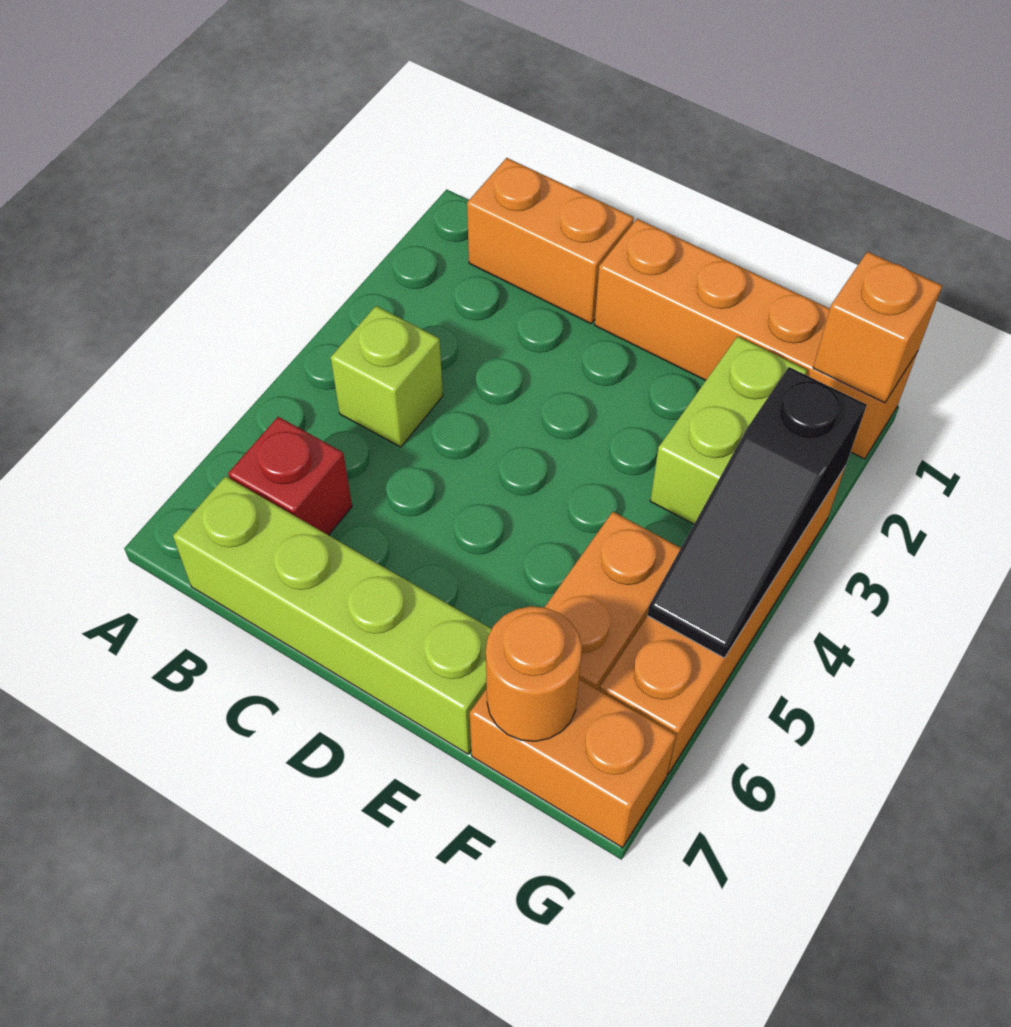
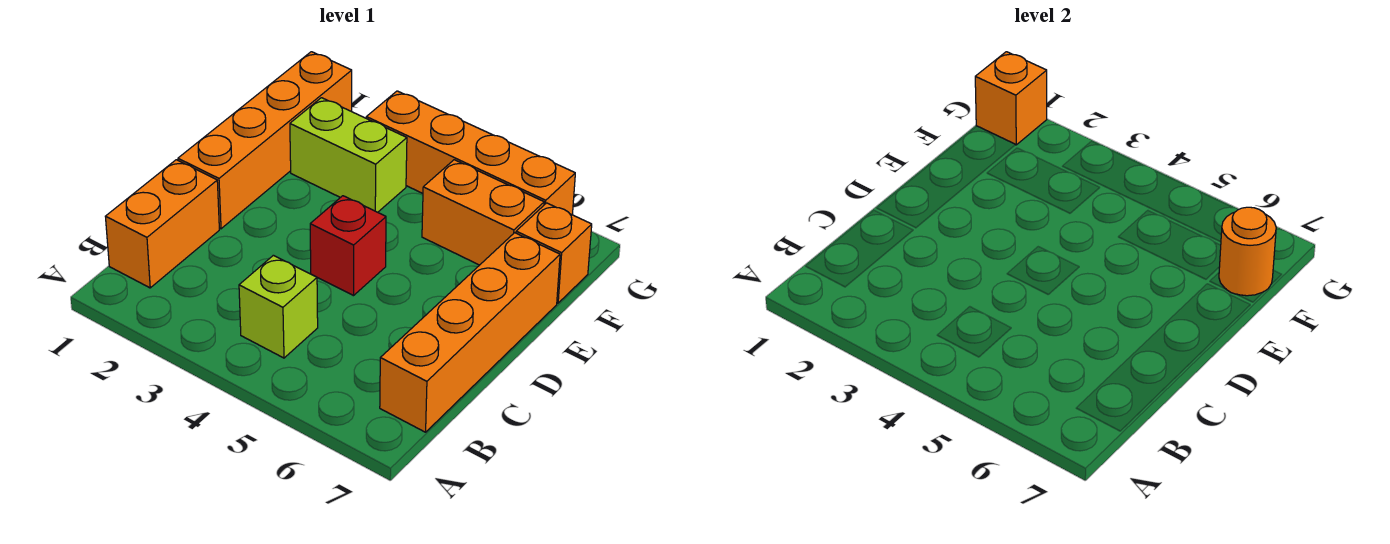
red 1x1 brick [228,417,352,535] -> red 1x1 brick moved to [310,196,386,296]
lime 1x4 brick [173,476,492,754] -> orange 1x4 brick [380,233,560,432]
orange 1x2 brick [470,679,676,848] -> orange 1x1 brick [516,203,592,303]
black 1x3 slope [647,367,866,658] -> none

